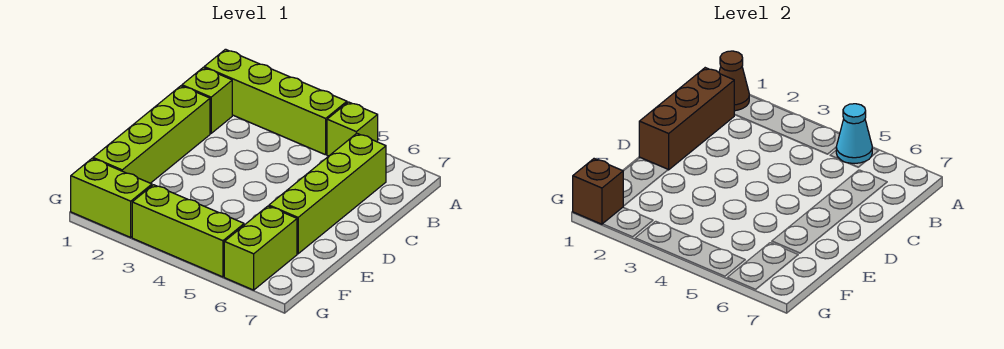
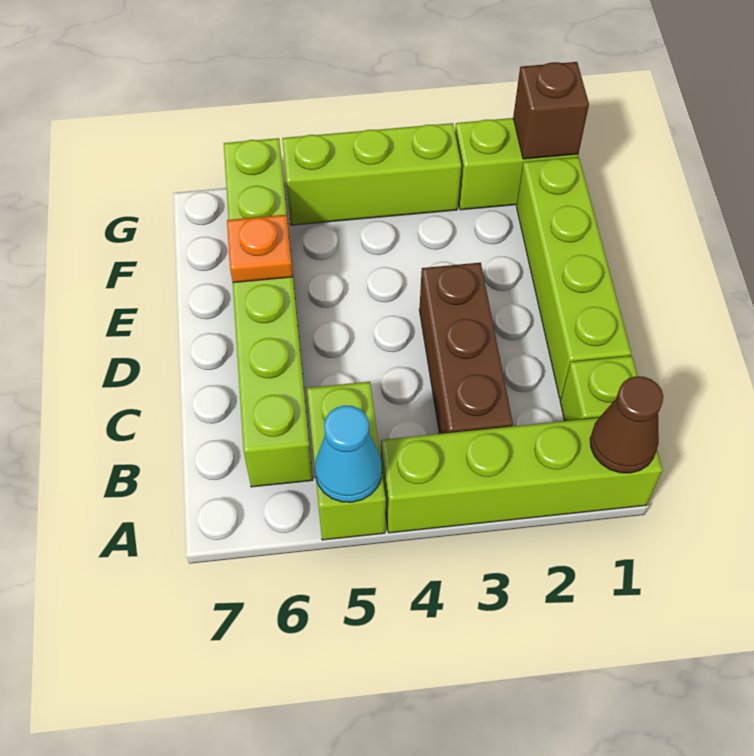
lime 1x1 brick [327,102,378,156] -> lime 1x2 brick [307,382,386,540]
brown 1x3 brick [639,68,735,170] -> brown 1x3 brick moved to [419,263,513,434]
none -> orange 1x1 plate [227,215,293,283]

